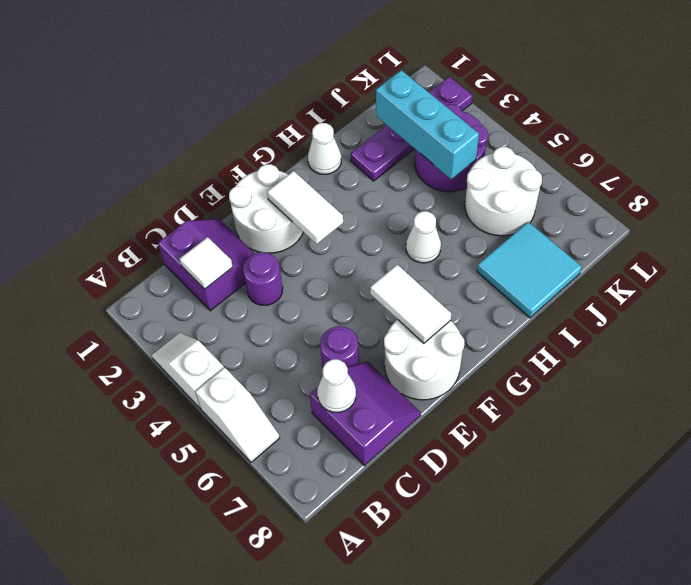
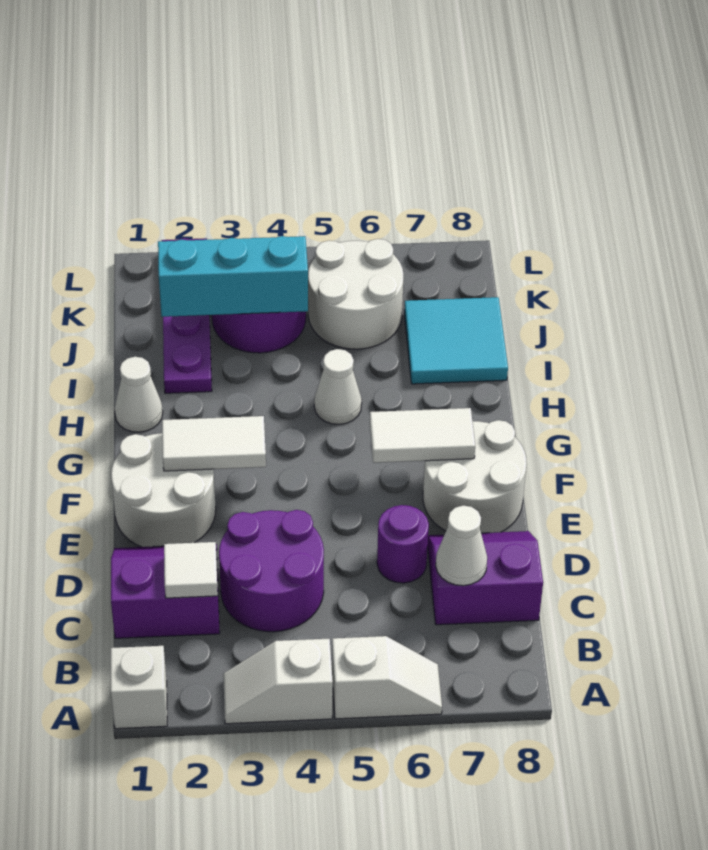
none -> white 1x1 brick [111,646,167,729]
purple 1x1 round brick [243,252,283,305] -> purple 2x2 round brick [219,510,324,632]

